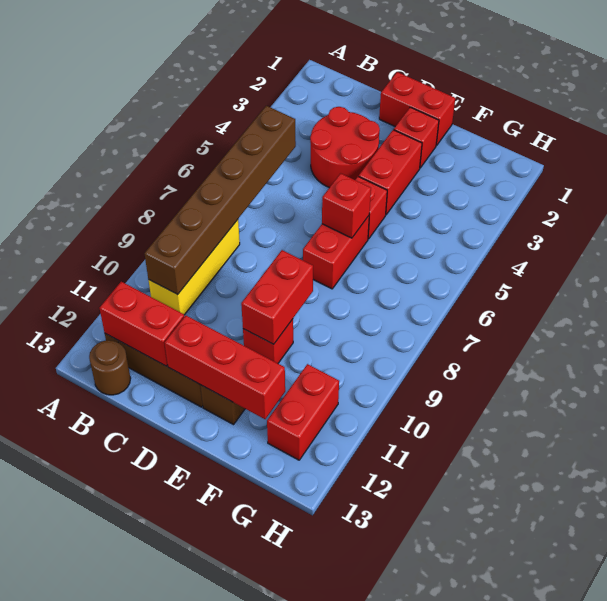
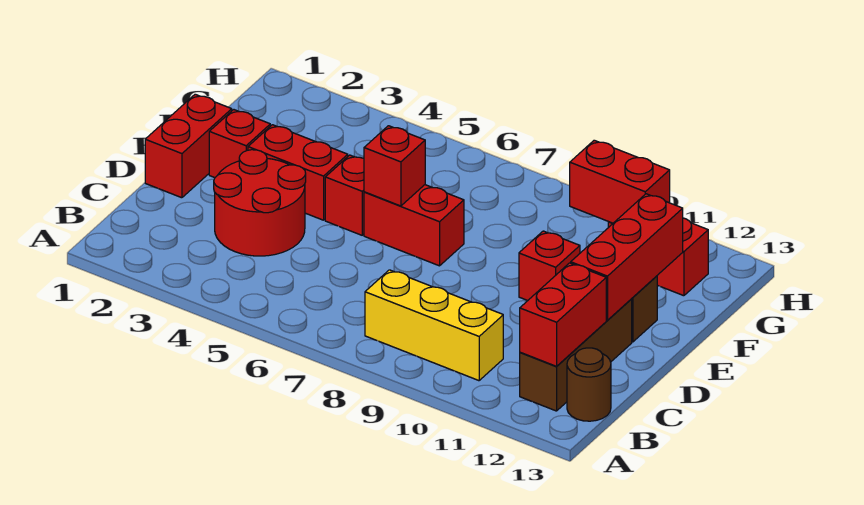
brown 1x6 brick [144,106,296,294] -> none
red 1x2 brick [241,250,313,344] -> red 1x2 brick moved to [570,140,670,223]

